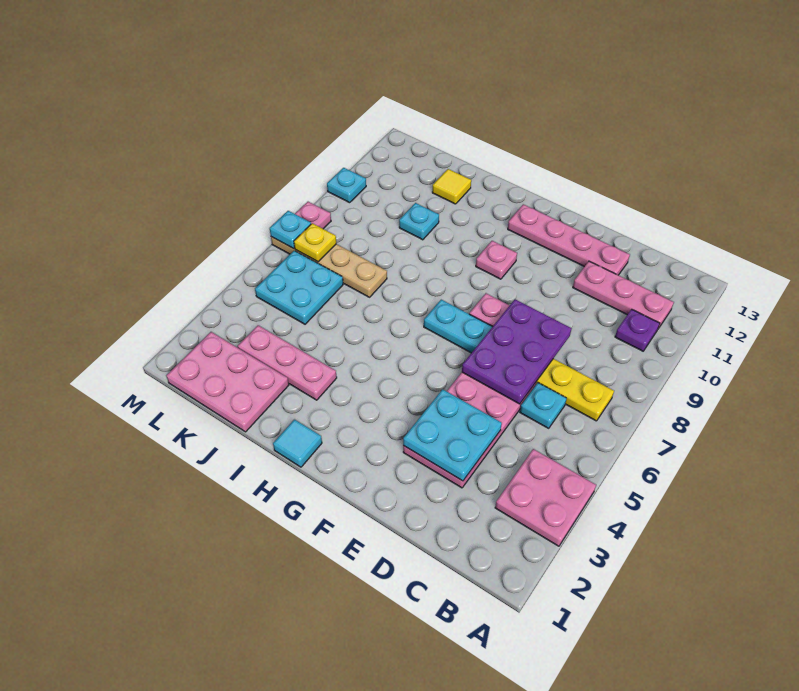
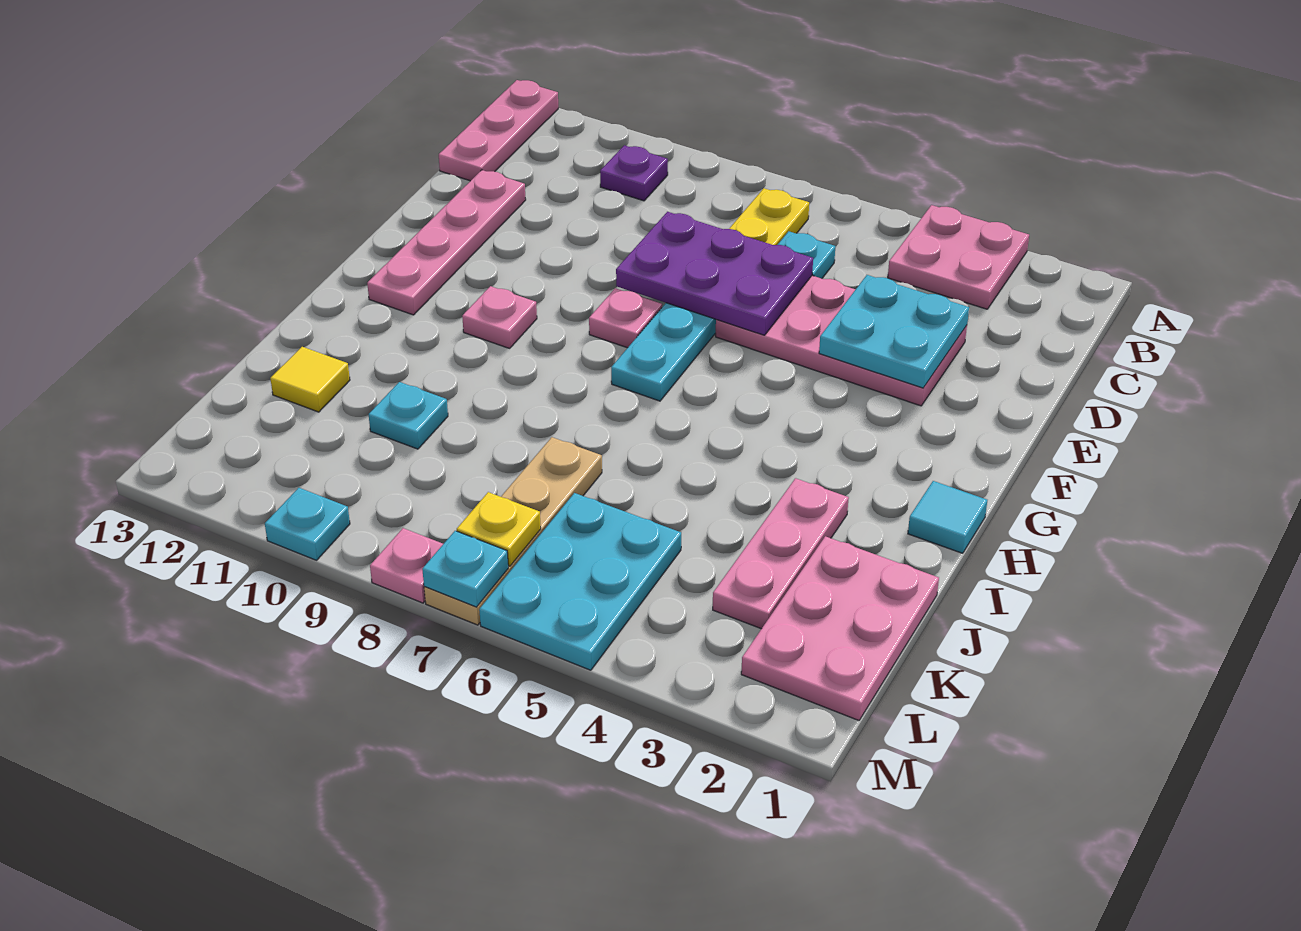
pink 1x3 plate [573,261,674,329] -> pink 1x3 plate moved to [439,80,558,181]
cyan 2x2 plate [255,251,343,324] -> cyan 2x3 plate [479,493,681,670]

